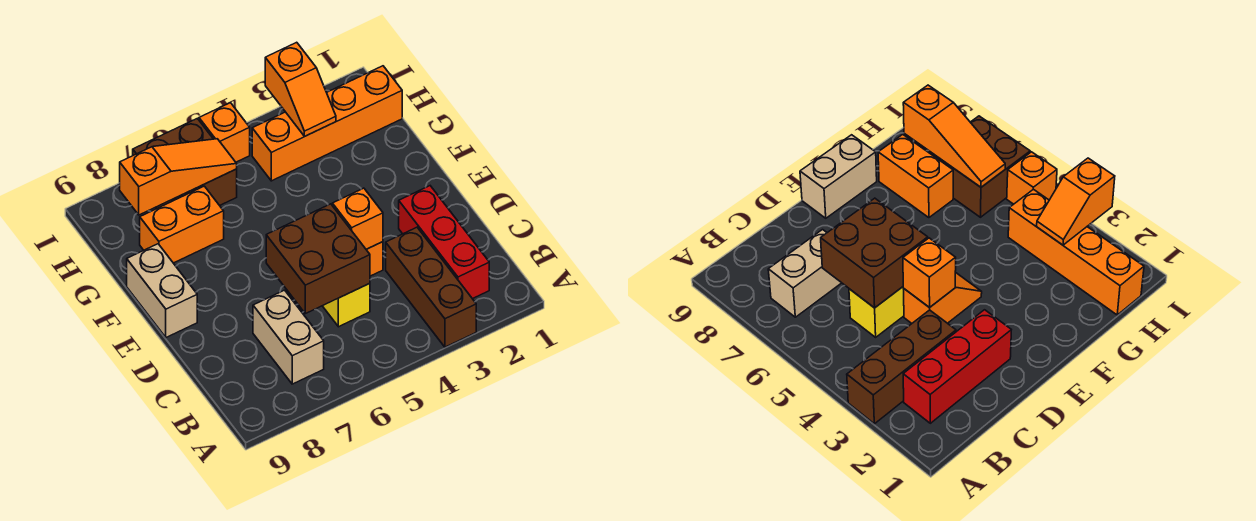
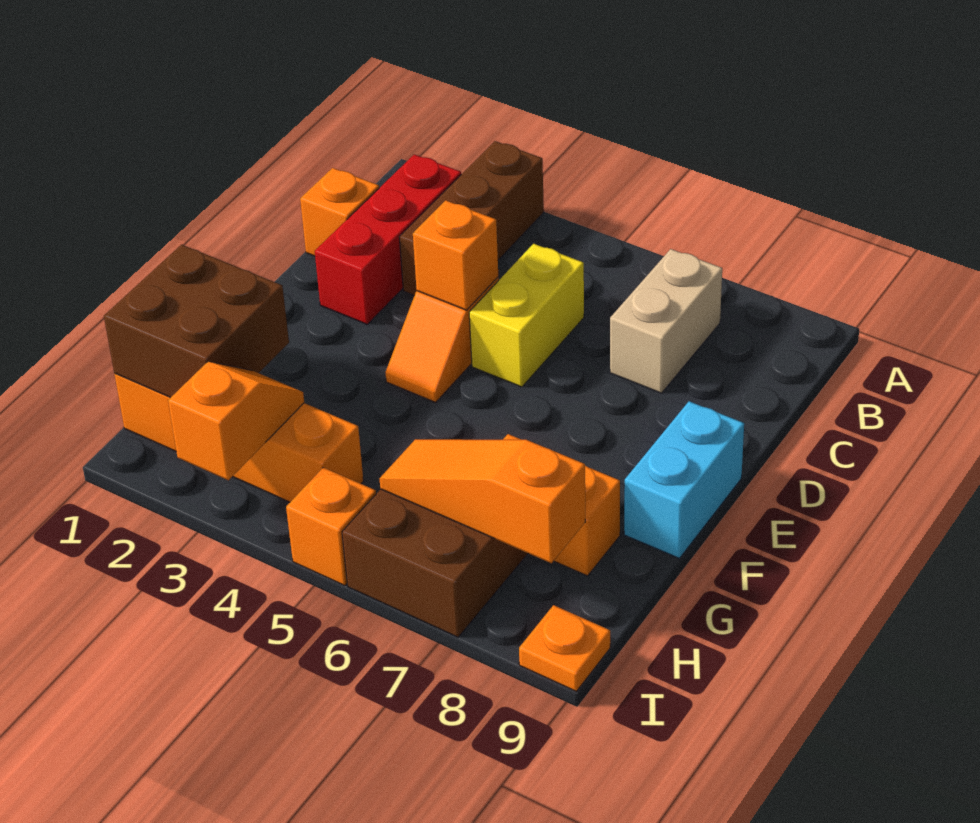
none -> orange 1x1 brick [300,168,379,256]
brown 2x2 brick [266,204,370,314] -> brown 2x2 brick moved to [104,245,289,398]
tan 1x2 brick [127,244,197,337] -> cyan 1x2 brick [624,401,744,558]
none -> orange 1x1 plate [519,605,610,691]

